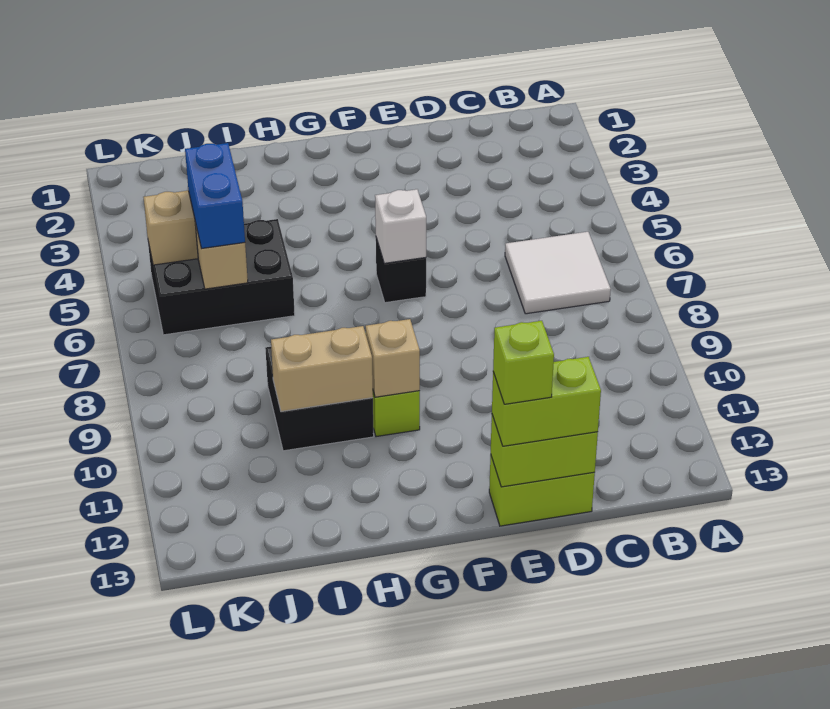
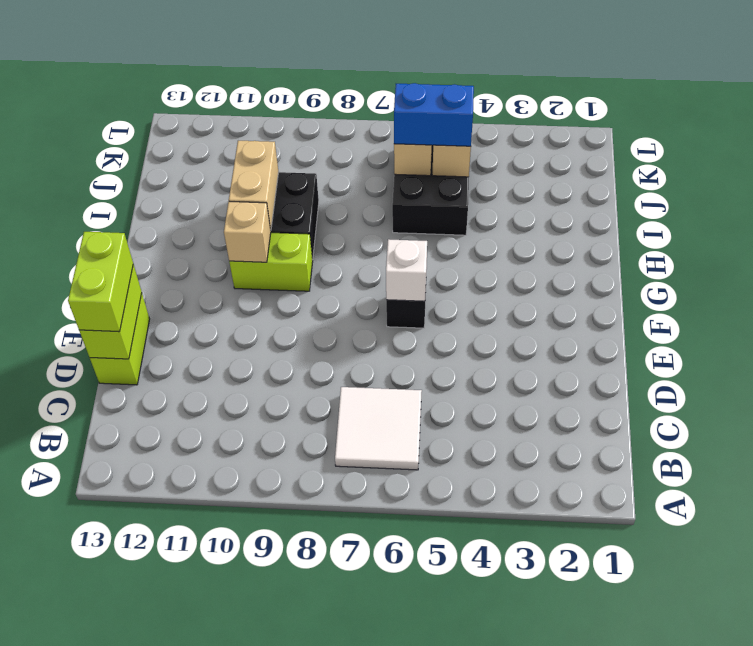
lime 1x1 brick [493,321,554,404] -> none

